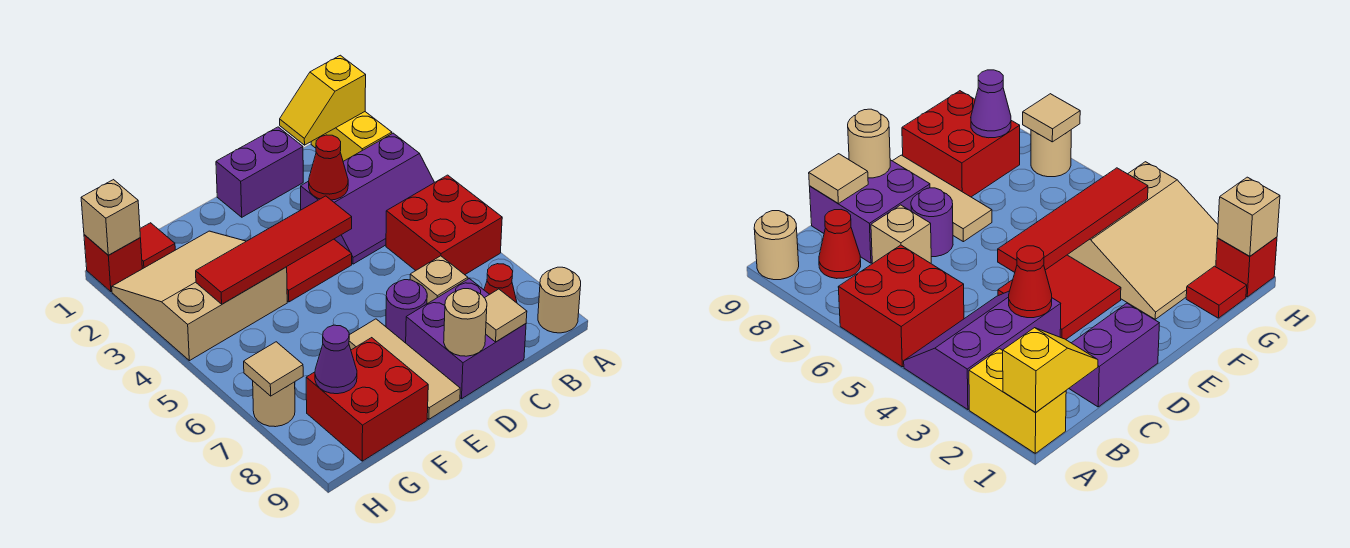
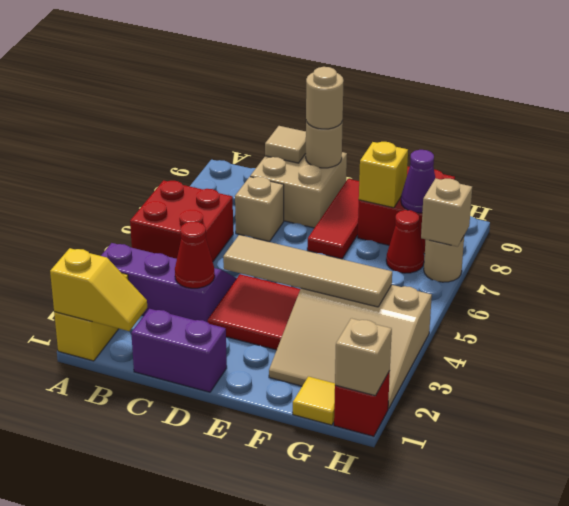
tan 1x1 round brick [538,267,581,333] -> tan 1x1 round brick moved to [306,67,344,129]
red 1x1 cone [484,264,517,303] -> red 1x1 cone moved to [386,210,424,273]
purple 2x2 brick [406,279,526,399] -> tan 2x2 brick [250,152,347,228]
red 1x4 tile [196,196,352,304] -> tan 1x4 tile [223,235,392,307]
purple 1x1 round brick [386,280,427,343] -> none
tan 1x3 tile [349,319,460,419] -> red 1x3 tile [307,179,359,259]
none -> yellow 1x1 brick [359,142,408,208]
red 1x1 tile [140,223,175,269] -> yellow 1x1 tile [293,376,335,425]
tan 1x1 tile [244,342,303,396] -> tan 1x1 brick [421,178,472,247]

